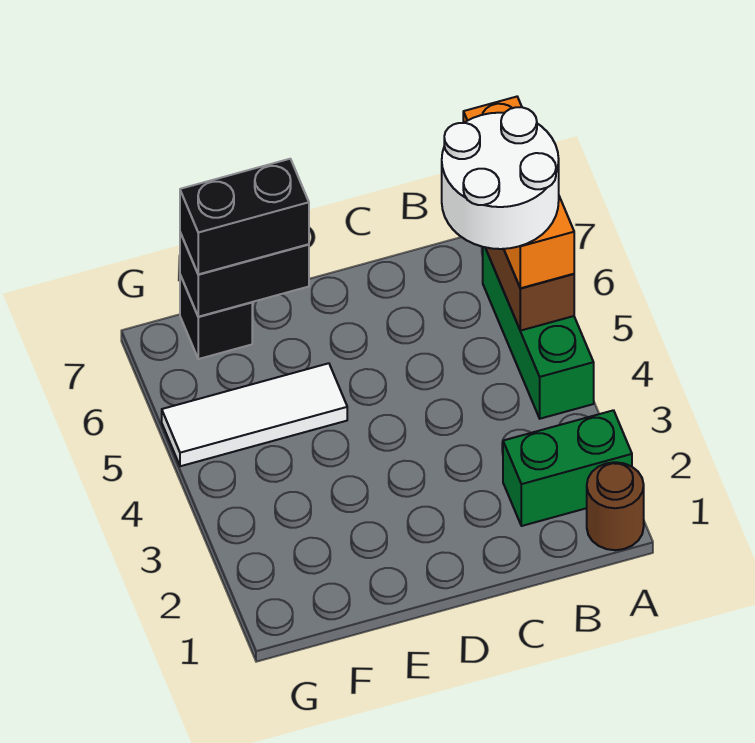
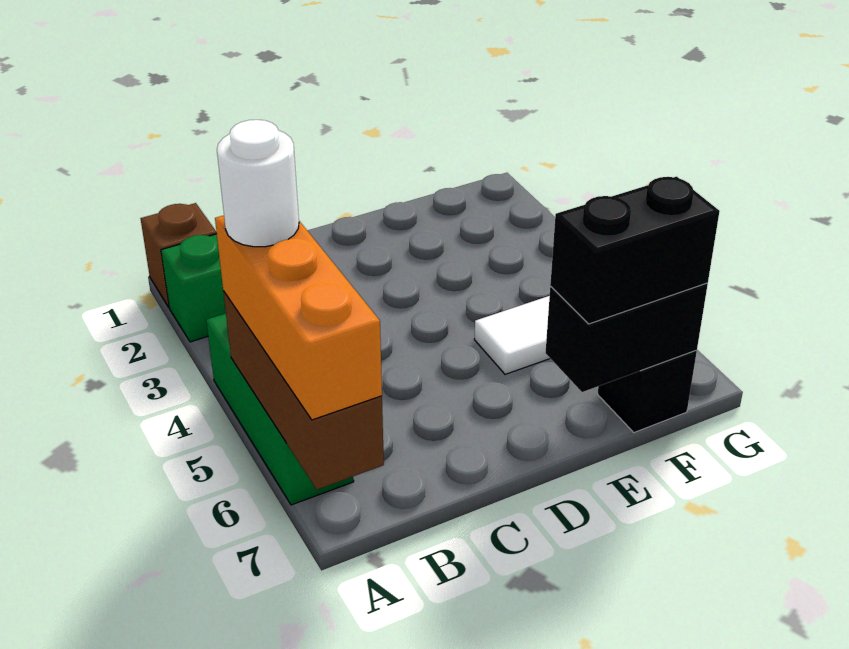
brown 1x1 round brick [587,462,644,550] -> brown 1x1 brick [141,203,217,307]
white 2x2 round brick [442,107,559,249] -> white 1x1 round brick [217,120,299,247]

